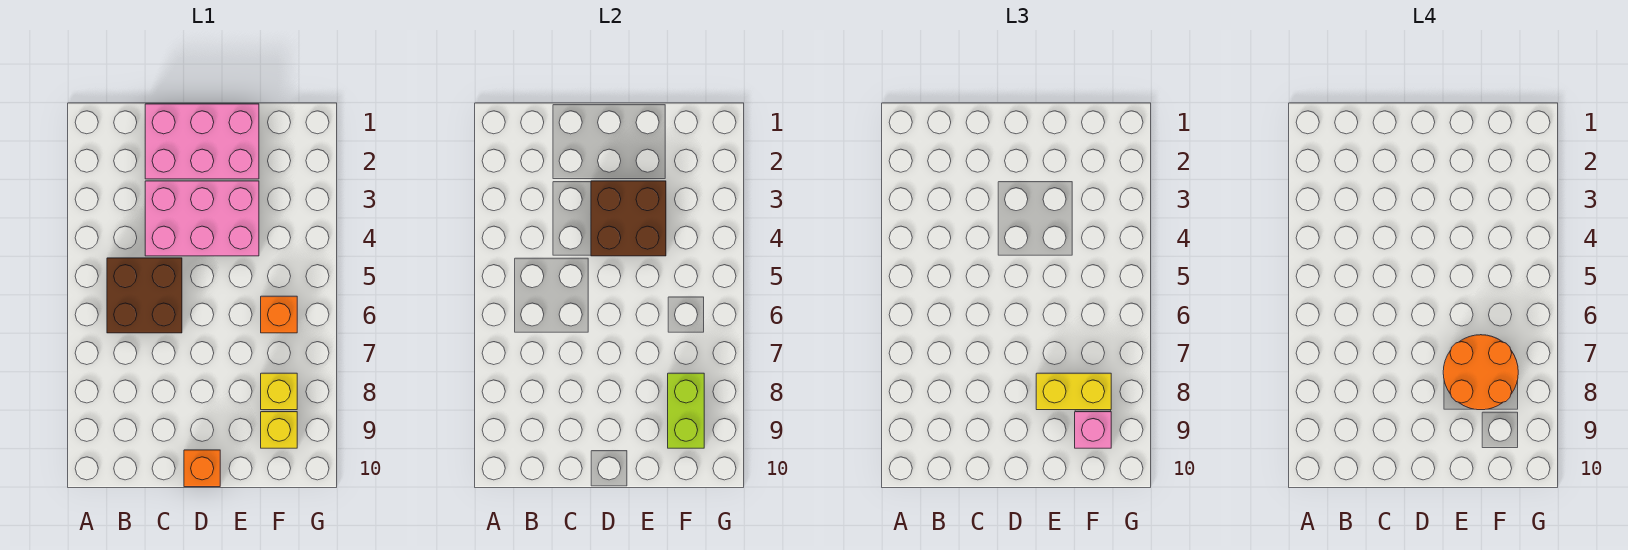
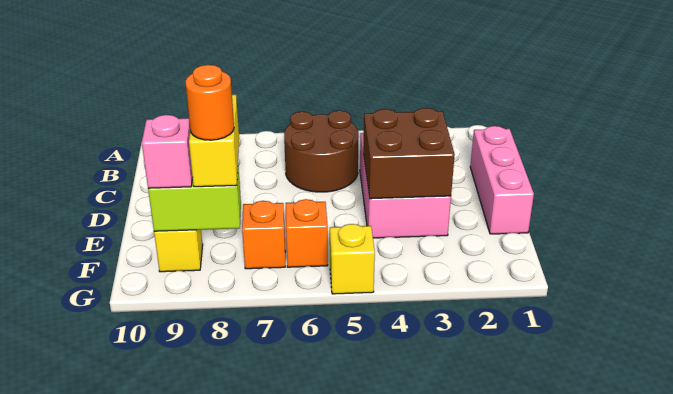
brown 2x2 brick [107,258,182,333] -> brown 2x2 round brick [284,111,359,192]
pink 2x3 brick [145,104,259,179] -> pink 1x3 brick [470,126,534,234]
orange 1x1 brick [184,450,220,487] -> orange 1x1 brick moved to [242,201,285,269]
orange 2x2 round brick [1443,335,1518,410] -> orange 1x1 round brick [185,65,234,140]
yellow 1x1 brick [261,373,297,410] -> yellow 1x1 brick moved to [330,224,375,294]

